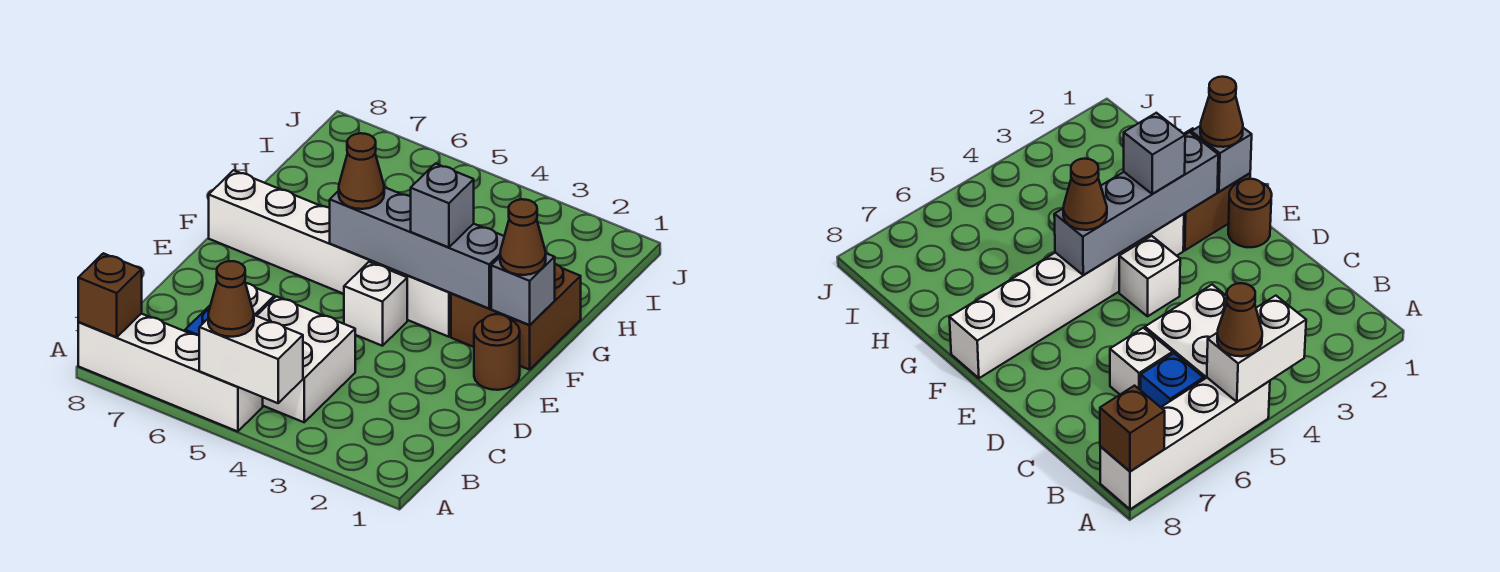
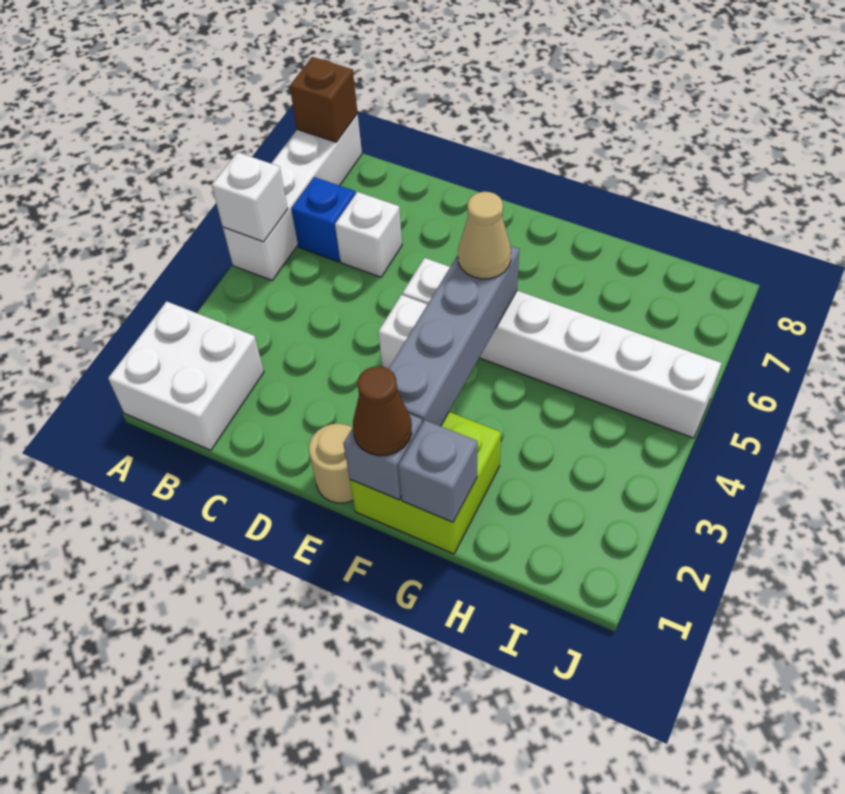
white 1x2 brick [199,315,303,403] -> white 1x1 brick [212,152,288,242]
brown 1x1 cone [208,261,254,337] -> none
white 2x2 brick [257,296,355,422] -> white 2x2 brick moved to [108,301,264,450]
brown 1x1 round brick [474,314,520,390] -> tan 1x1 round brick [309,424,353,503]
brown 2x2 brick [451,264,581,370] -> lime 2x2 brick [350,412,501,554]
white 1x6 brick [209,170,451,337] -> white 1x6 brick turned to [402,258,722,438]
grey 1x1 brick [411,164,474,247] -> grey 1x1 brick moved to [398,420,478,522]
brown 1x1 cone [339,133,384,209] -> tan 1x1 cone [458,192,511,279]

